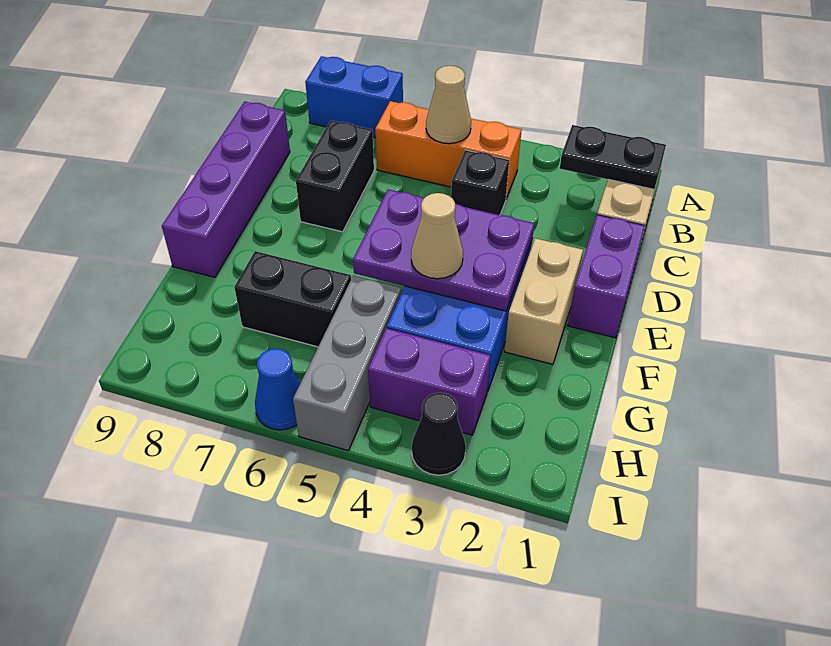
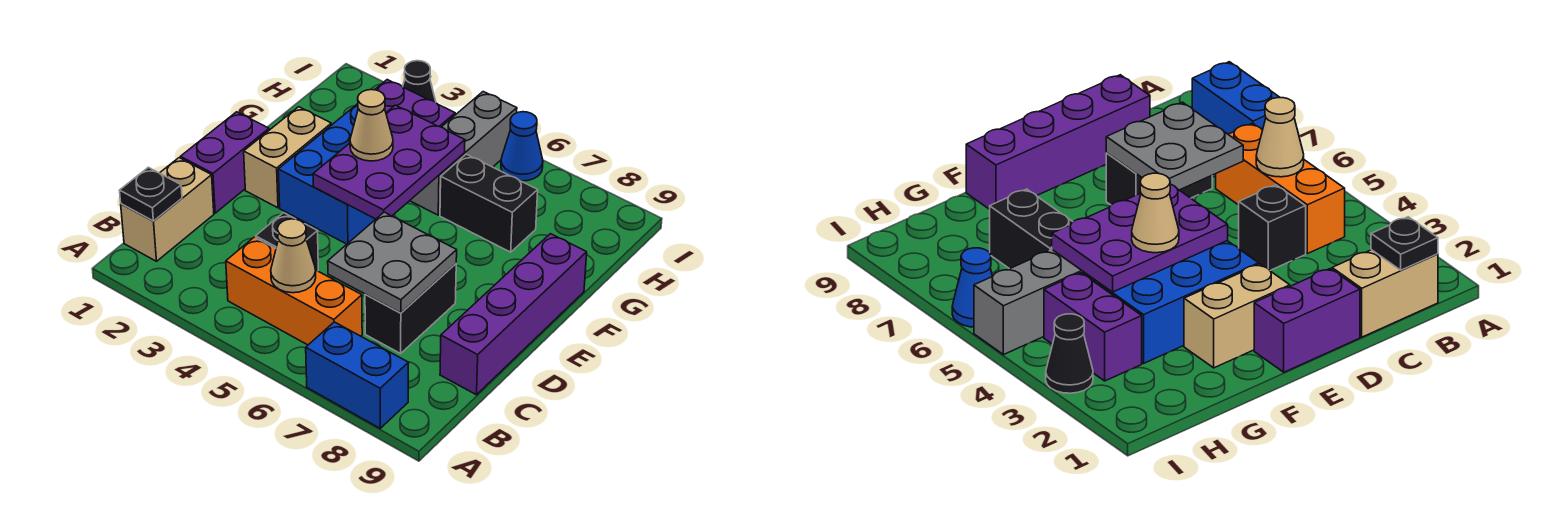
black 1x2 plate [560,125,666,189] -> black 1x1 plate [120,167,182,221]
none -> grey 2x2 plate [328,212,457,313]
purple 2x3 plate [353,189,534,311] -> purple 2x3 plate turned to [313,105,465,219]

